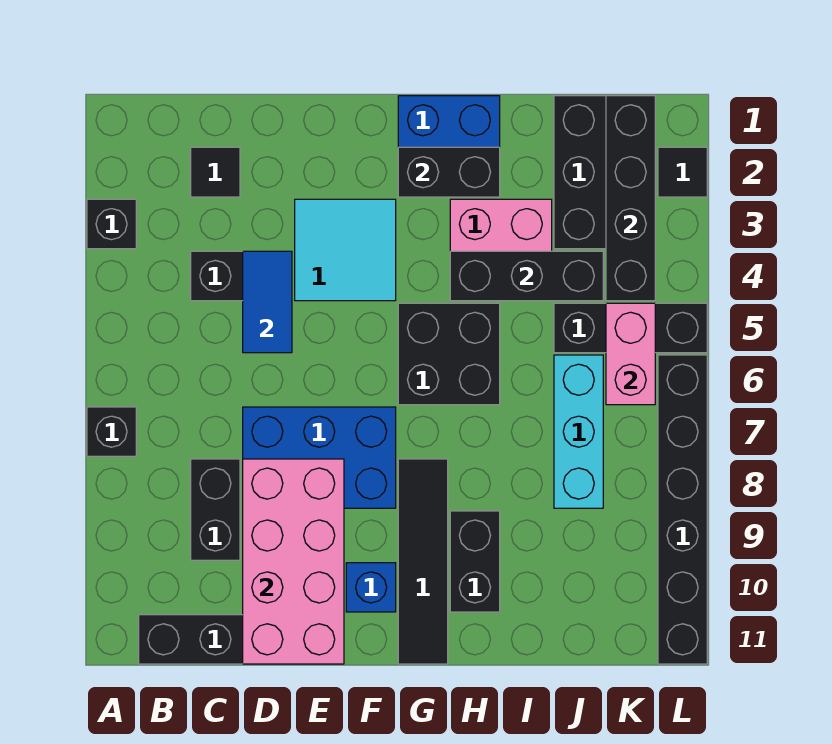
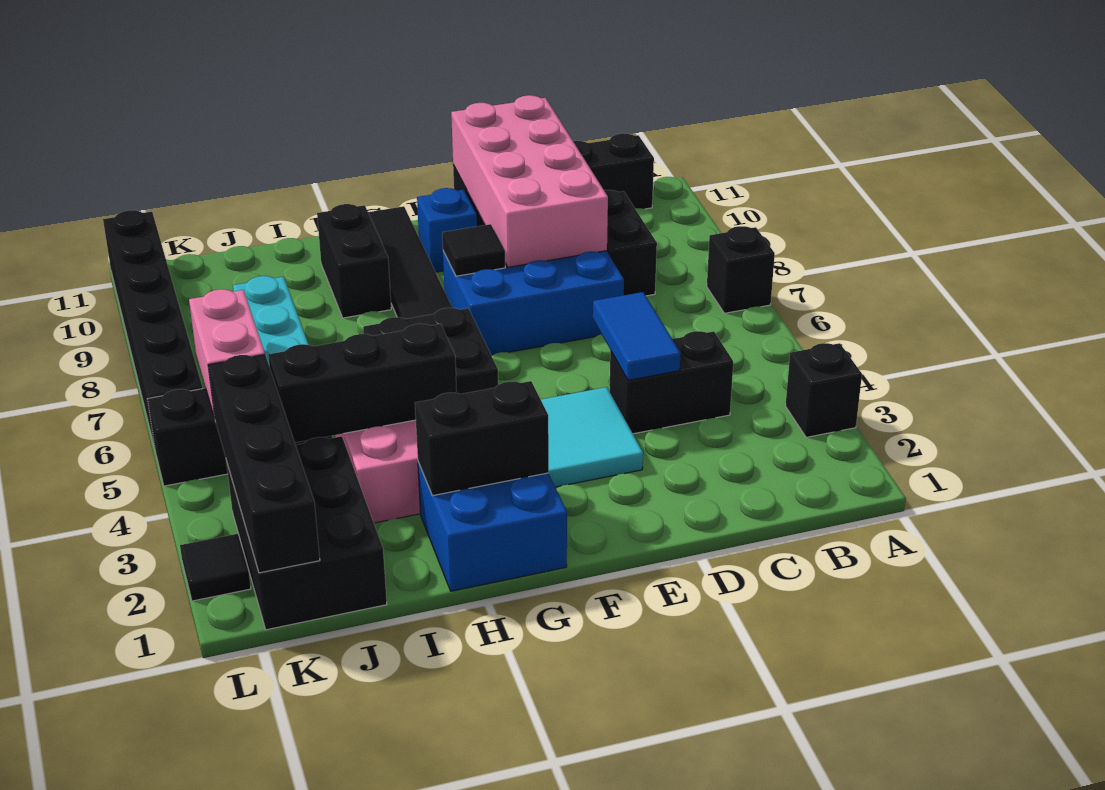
black 1x1 tile [191,147,240,197] -> black 1x1 tile moved to [442,224,505,276]

